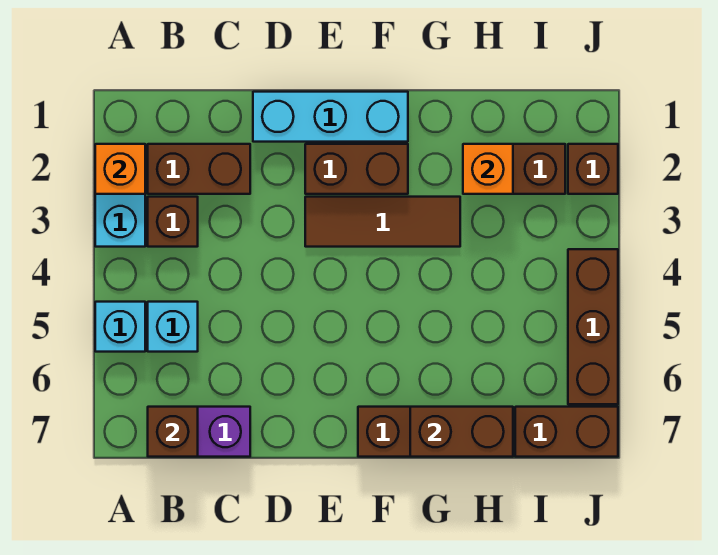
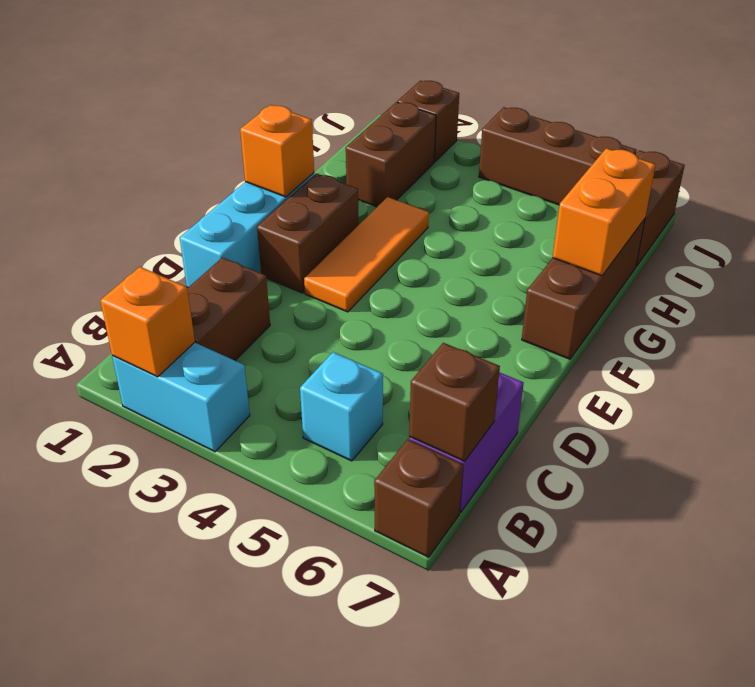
cyan 1x1 brick [95,302,145,352] -> none
brown 1x1 brick [148,197,198,247] -> brown 1x1 brick moved to [374,439,463,557]
brown 1x3 tile [305,197,460,247] -> orange 1x3 tile [304,197,429,312]
brown 1x2 brick [410,407,513,457] -> orange 1x2 brick [553,148,656,276]
orange 1x1 brick [463,144,513,194] -> orange 1x1 brick moved to [240,105,314,197]

